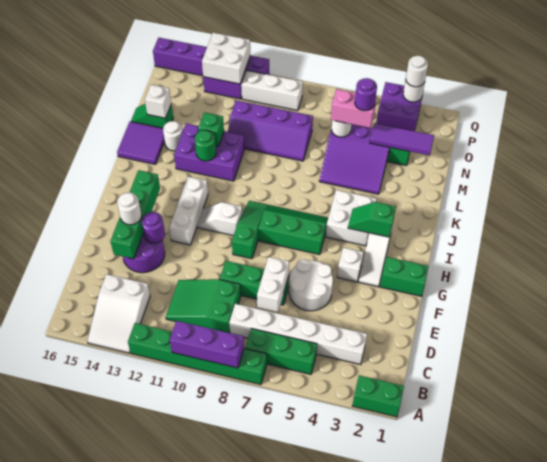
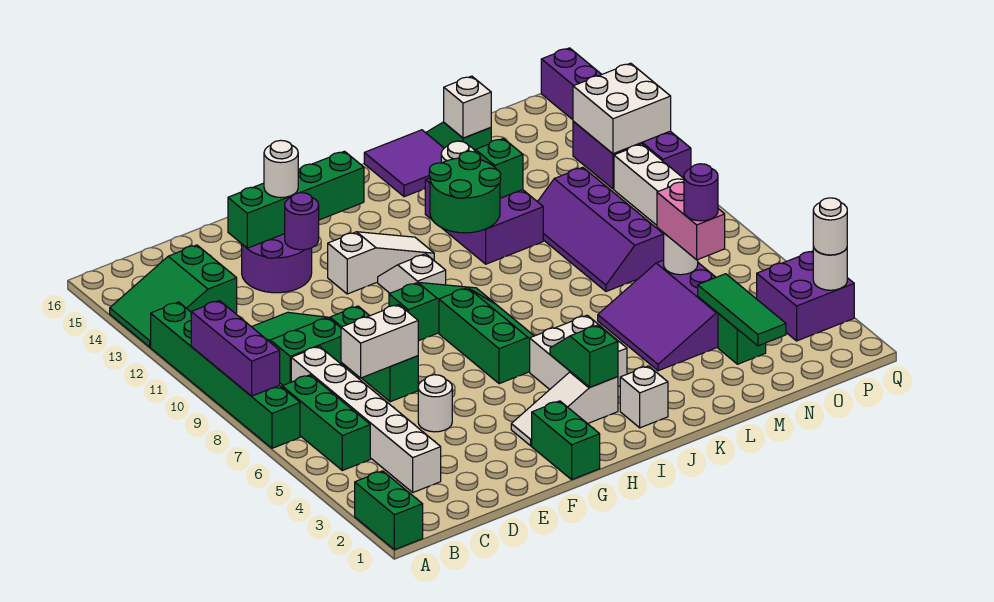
white 2x3 slope [88,274,150,353] -> green 2x3 slope [110,245,237,347]
white 2x2 round brick [289,260,333,311] -> white 1x1 round brick [418,375,452,432]
white 1x1 brick [337,247,363,282] -> white 1x1 brick moved to [620,366,668,428]
white 1x3 brick [169,177,208,245] -> white 1x3 slope [328,232,434,294]
green 1x1 round brick [195,130,216,161] -> green 2x2 round brick [429,151,501,233]
purple 1x3 tile [370,123,434,155] -> green 1x3 tile [698,274,786,346]

